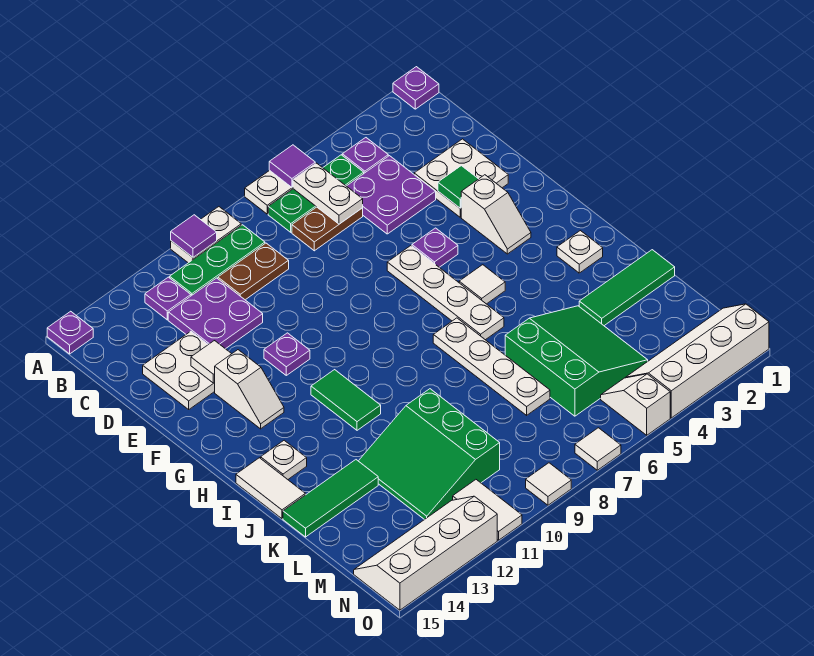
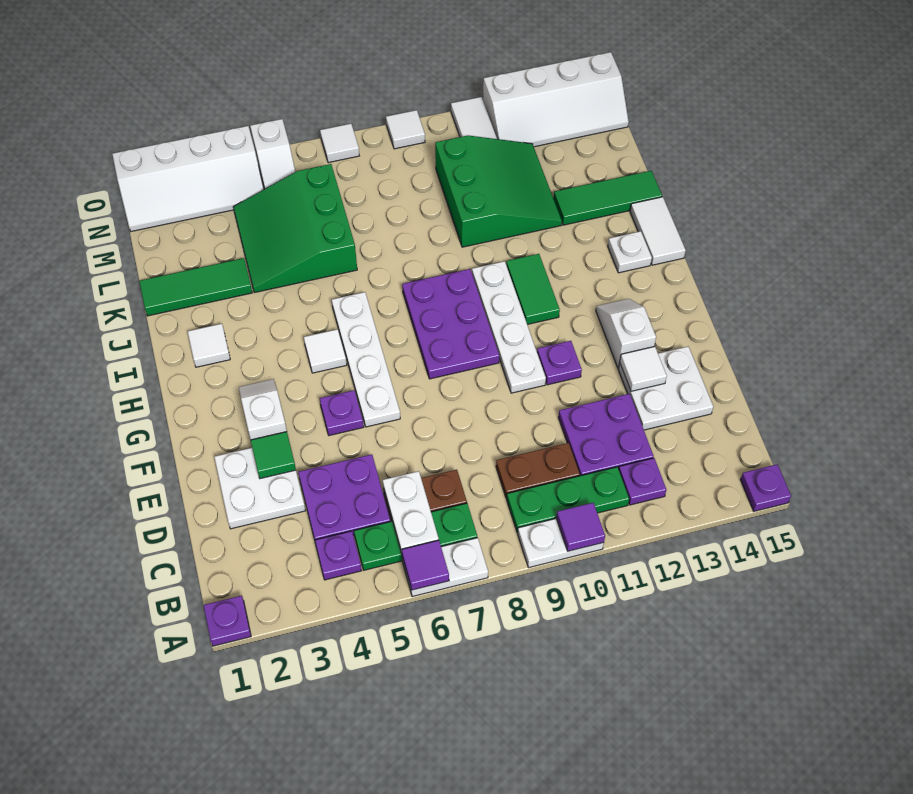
none -> purple 2x3 plate [402,269,499,379]
white 1x1 plate [557,231,603,273] -> white 1x1 tile [188,324,230,367]
white 1x4 plate [433,318,550,415] -> white 1x4 plate moved to [472,261,546,393]

